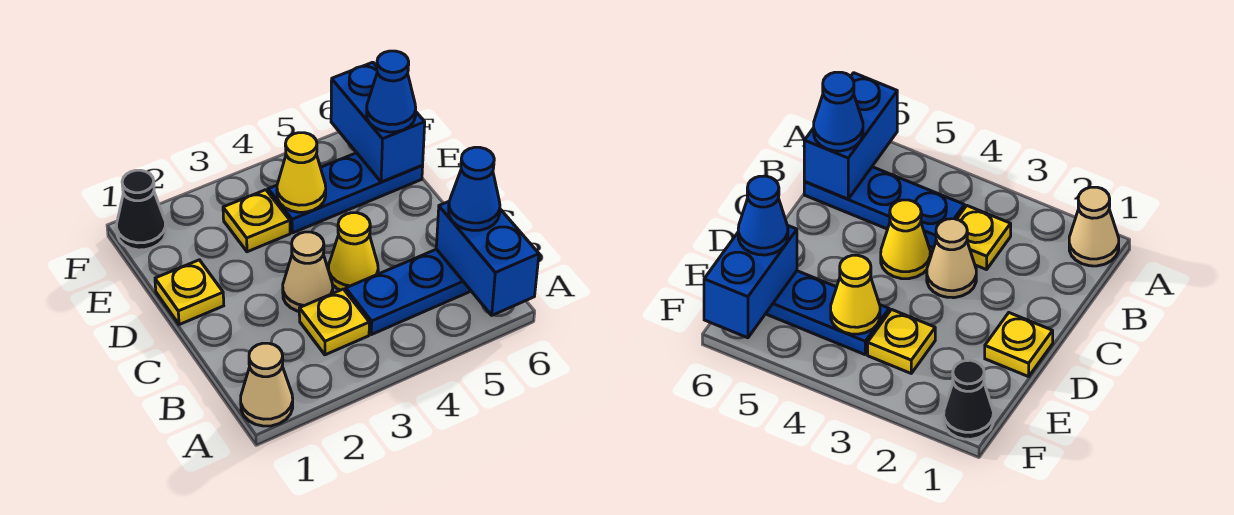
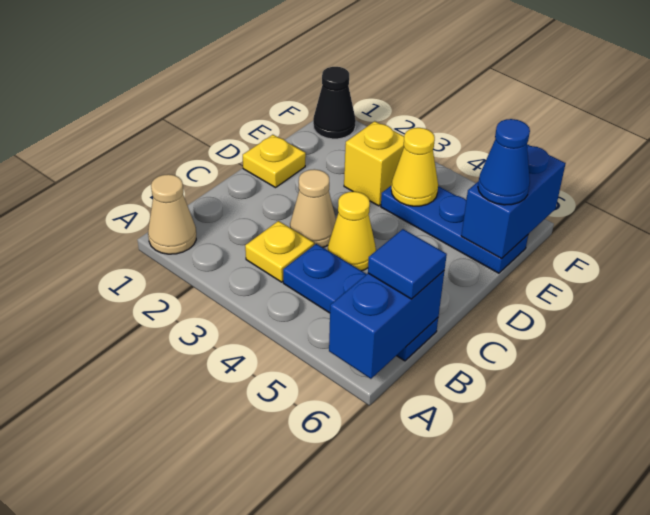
blue 1x1 cone [449,147,500,230] -> blue 1x1 tile [368,229,447,299]
yellow 1x1 plate [223,190,290,252] -> yellow 1x1 brick [344,121,404,206]

